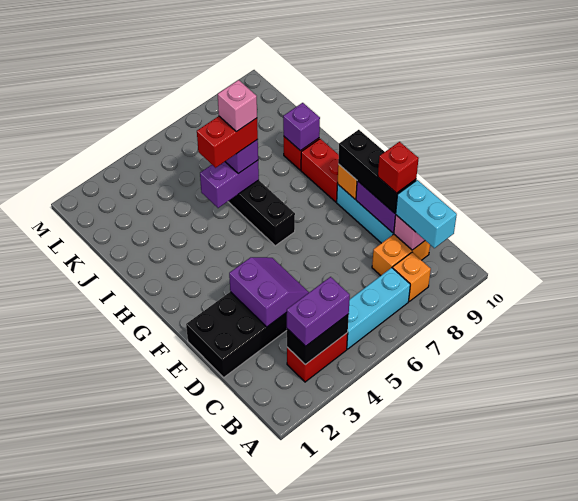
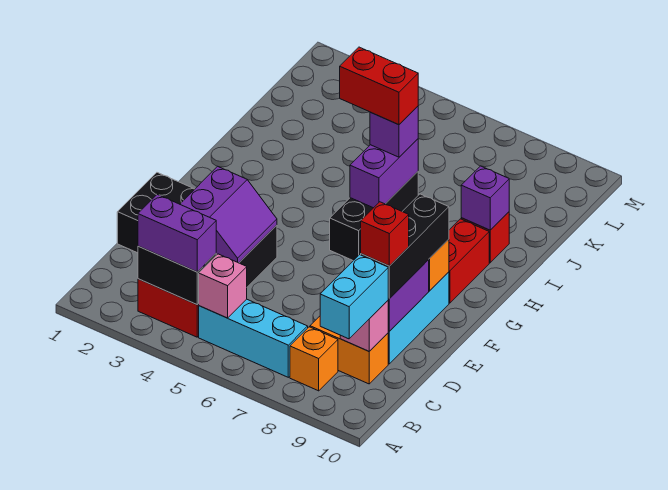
purple 1x2 brick [200,160,259,208] -> purple 1x2 brick turned to [350,139,418,208]
pink 1x1 brick [218,80,257,132] -> pink 1x1 brick moved to [199,254,247,318]

